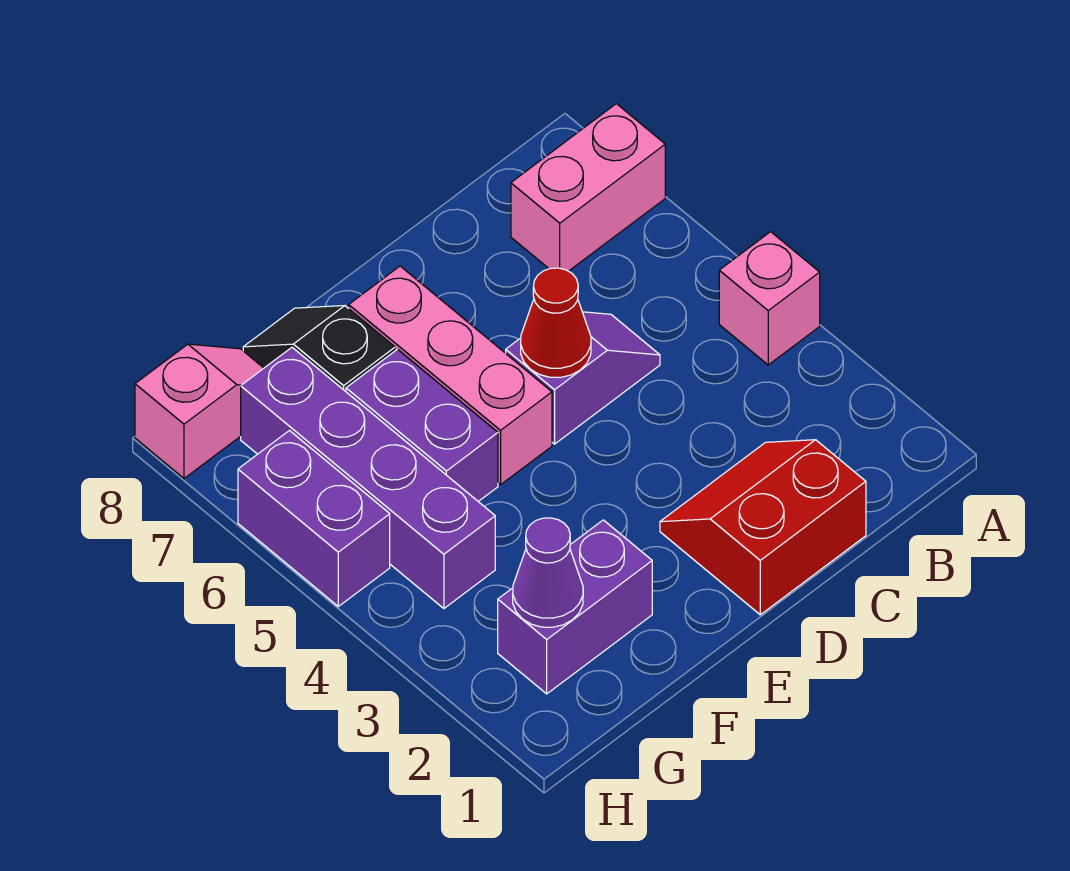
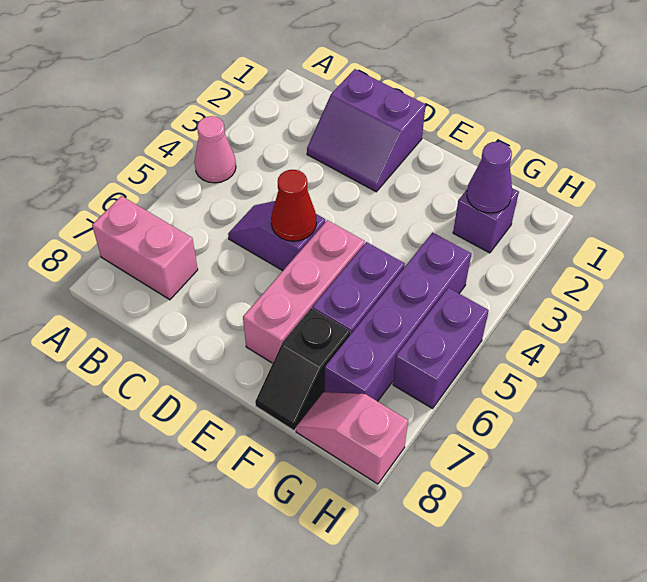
pink 1x1 brick [719,232,820,365] -> pink 1x1 cone [194,116,236,183]
red 2x2 slope [660,440,866,615] -> purple 2x2 slope [307,69,426,192]
purple 1x2 brick [498,520,652,694] -> purple 1x1 brick [453,188,519,253]

